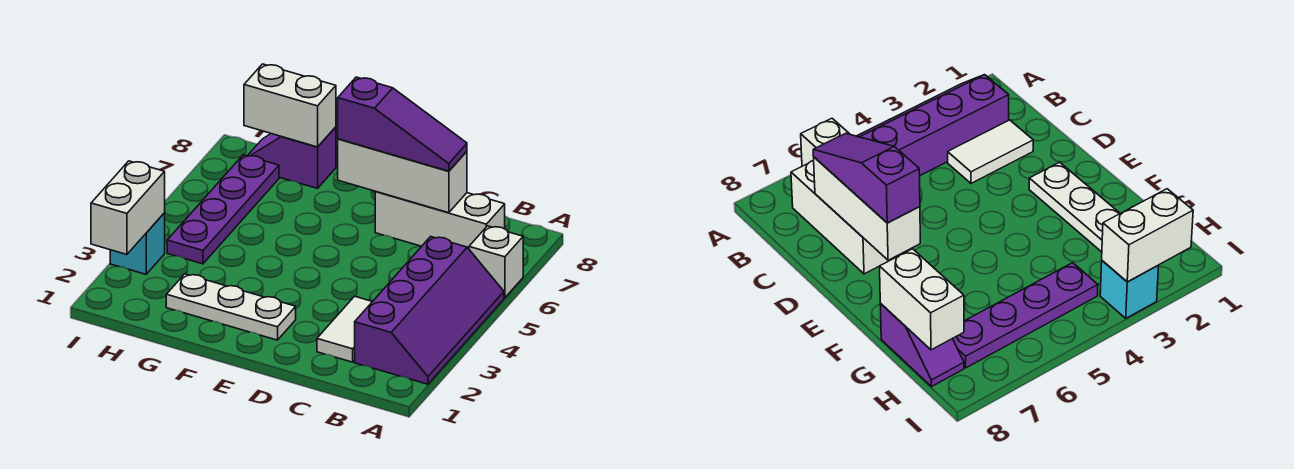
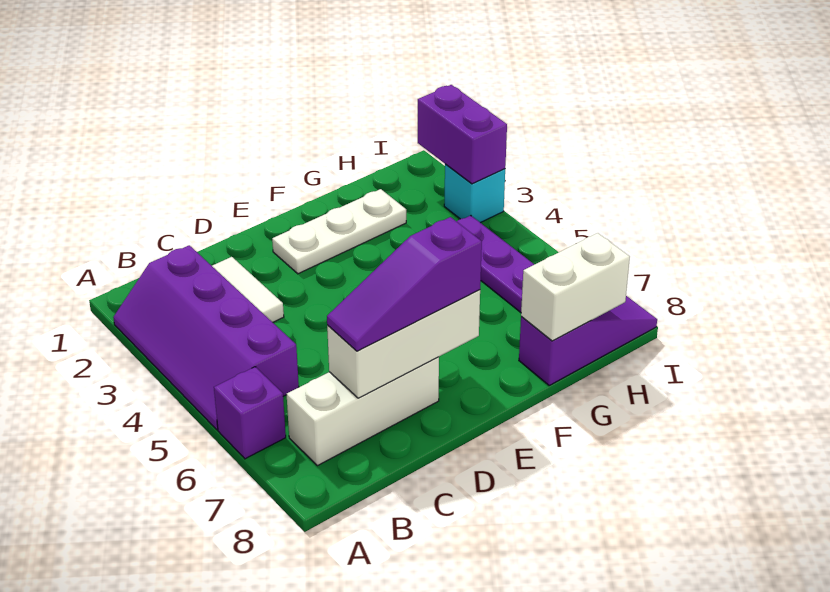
white 1x1 brick [469,226,523,298] -> purple 1x1 brick [214,367,286,459]
purple 1x2 slope [248,127,336,189] -> purple 1x3 slope [519,296,657,385]
white 1x2 brick [91,161,165,255] -> purple 1x2 brick [418,85,507,184]

